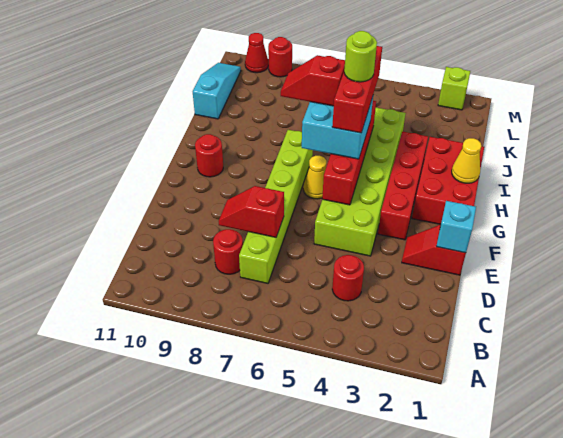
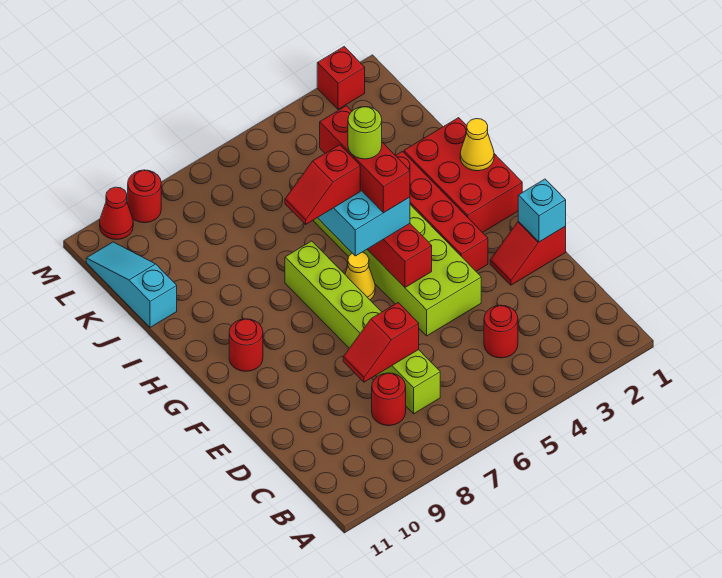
lime 1x1 brick [438,67,470,110] -> red 1x1 brick [317,47,365,109]

